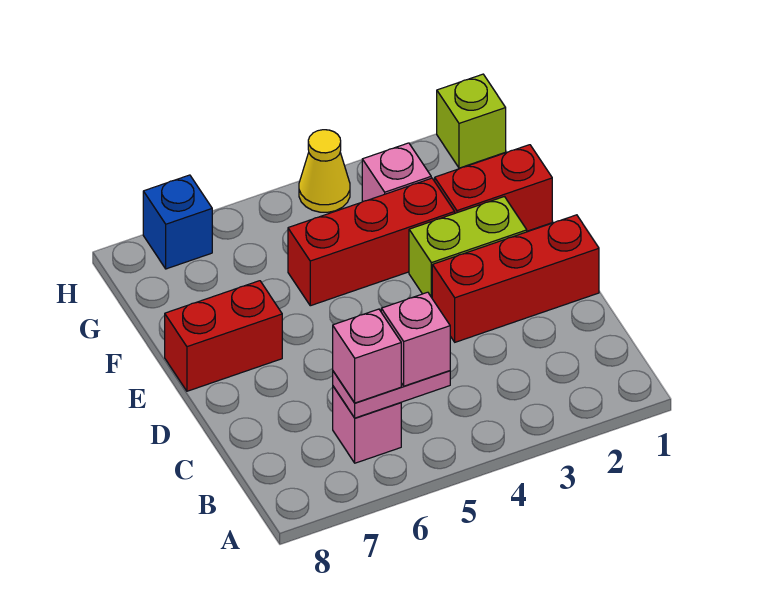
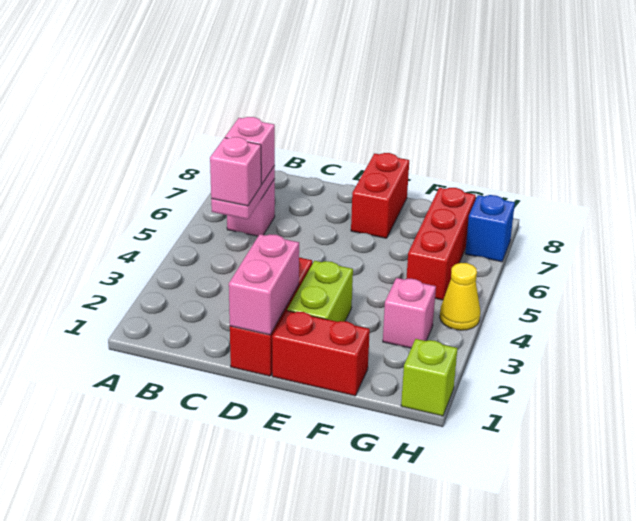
none -> pink 1x2 brick [229,234,299,335]
red 1x2 brick [435,145,552,231] -> red 1x2 brick turned to [272,311,370,396]
red 1x3 brick [288,178,455,306] -> red 1x3 brick moved to [406,188,476,300]

